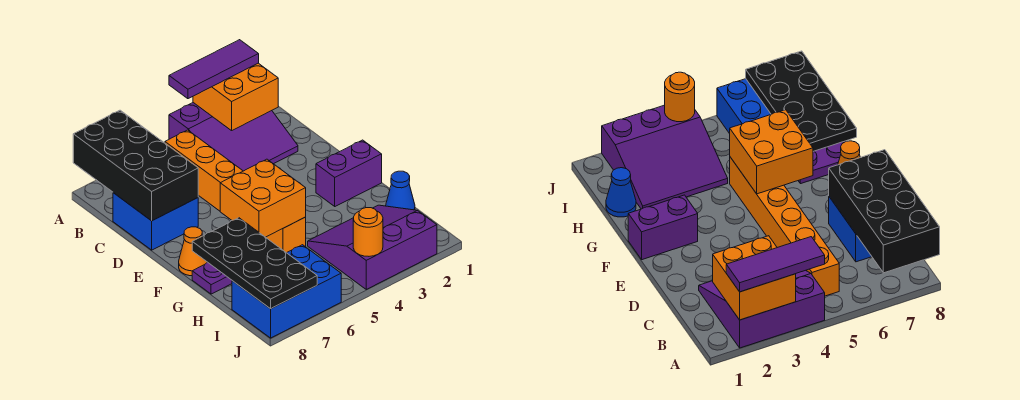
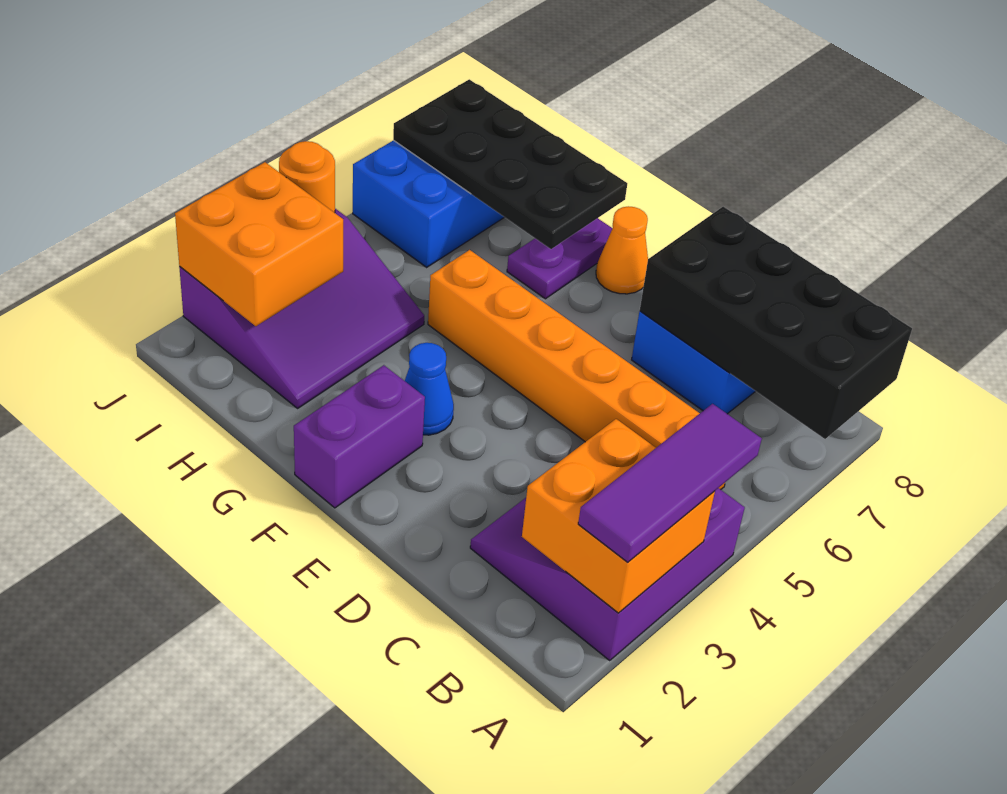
orange 2x2 brick [220,159,306,237] -> orange 2x2 brick moved to [175,162,343,326]
blue 1x1 cone [386,171,415,210] -> blue 1x1 cone moved to [405,343,454,435]

